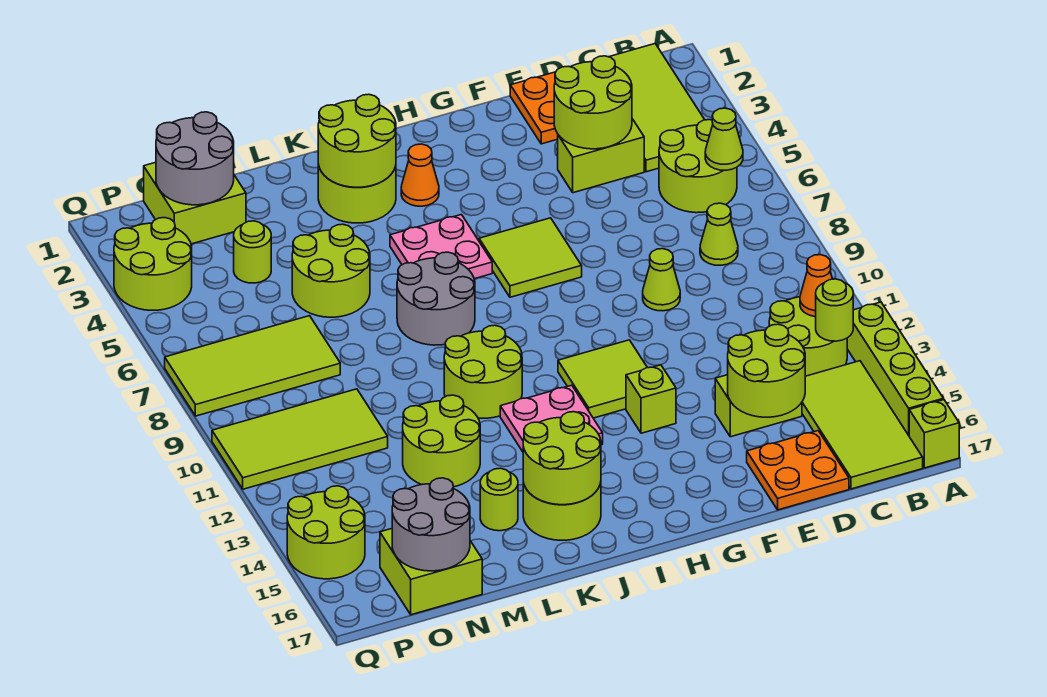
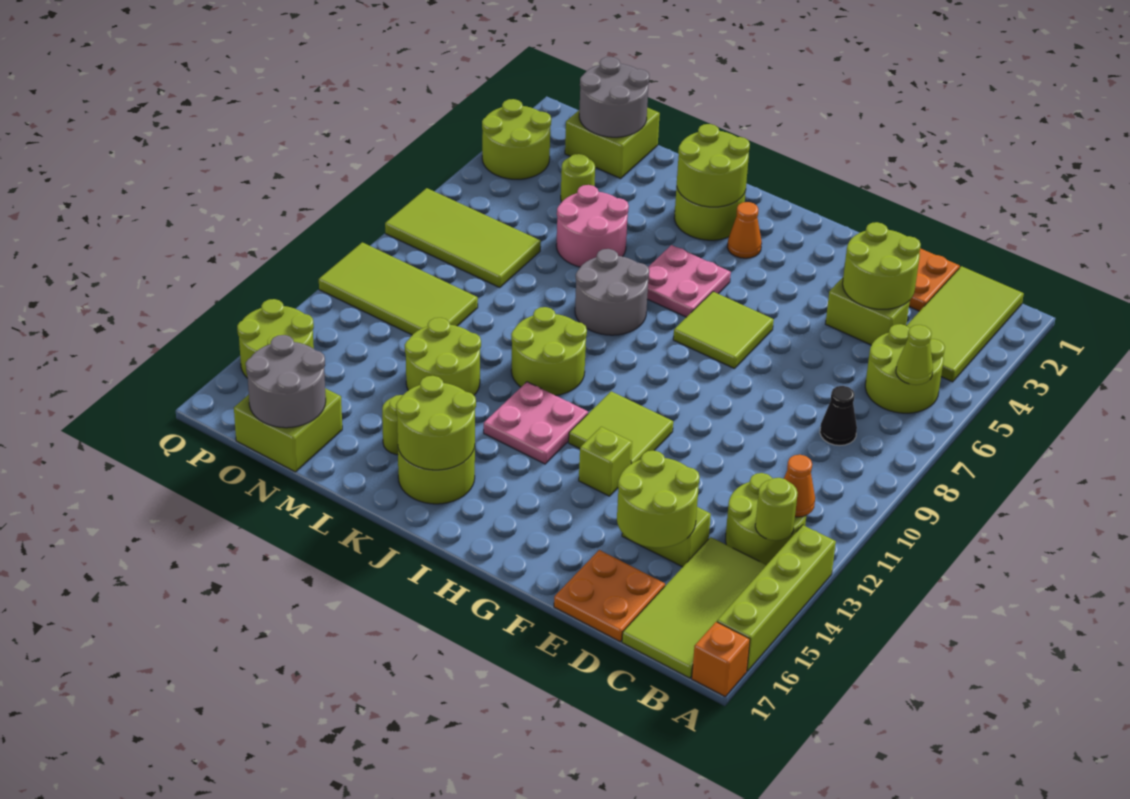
lime 1x1 brick [909,400,959,468] -> orange 1x1 brick [692,622,750,696]
lime 1x1 cone [700,203,738,265] -> black 1x1 cone [820,386,857,445]
lime 1x1 cone [643,249,680,311] -> none
lime 2x2 round brick [292,224,370,317] -> pink 2x2 round brick [556,185,629,267]

